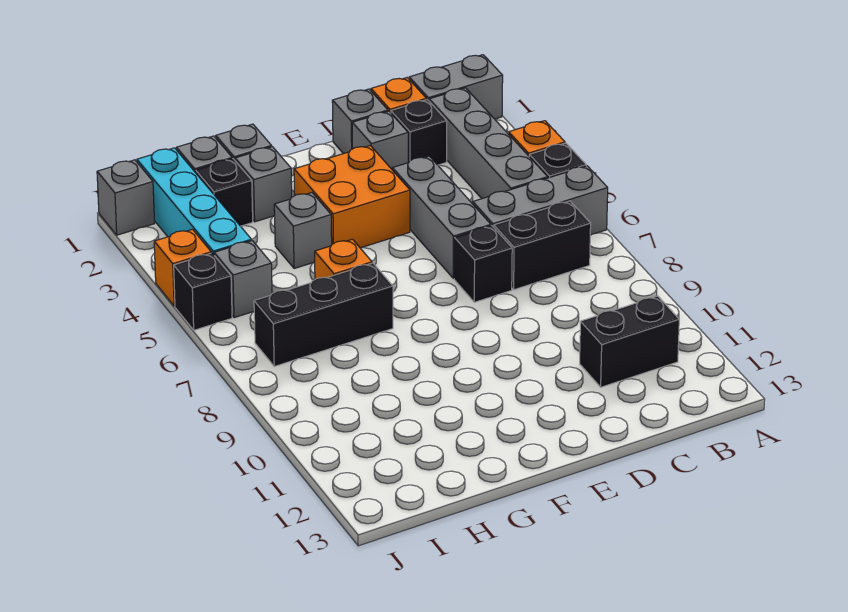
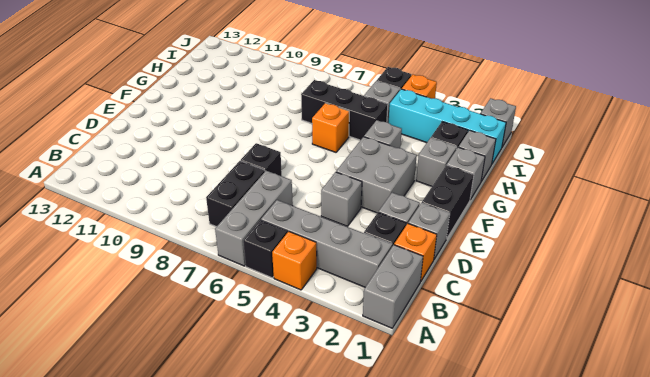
black 1x2 brick [580,296,679,387] -> black 1x2 brick moved to [422,165,474,239]
grey 1x3 brick [392,156,491,278] -> grey 1x1 brick [321,172,362,226]
orange 2x2 brick [294,146,410,248] -> grey 2x2 brick [336,137,417,213]
black 1x3 brick [254,263,393,366] -> black 1x3 brick turned to [301,80,388,140]

